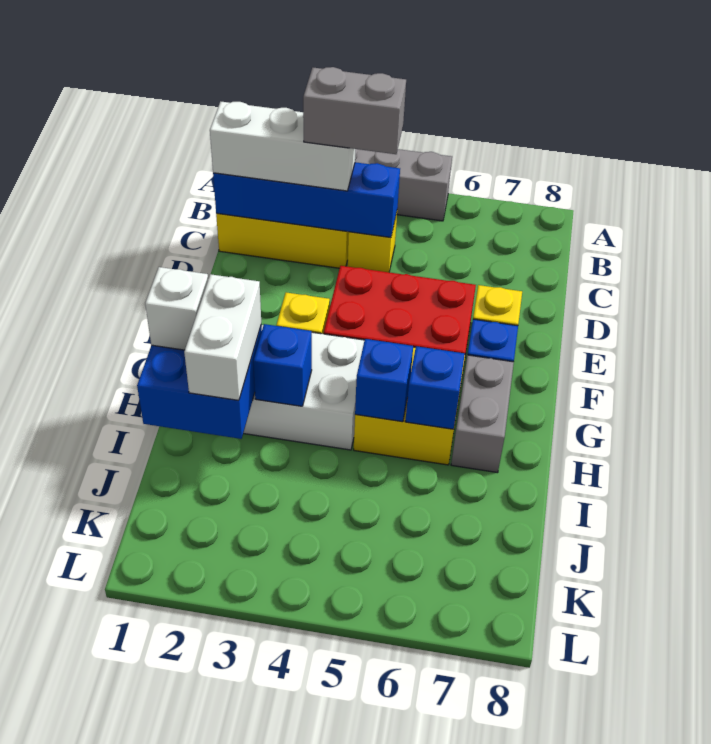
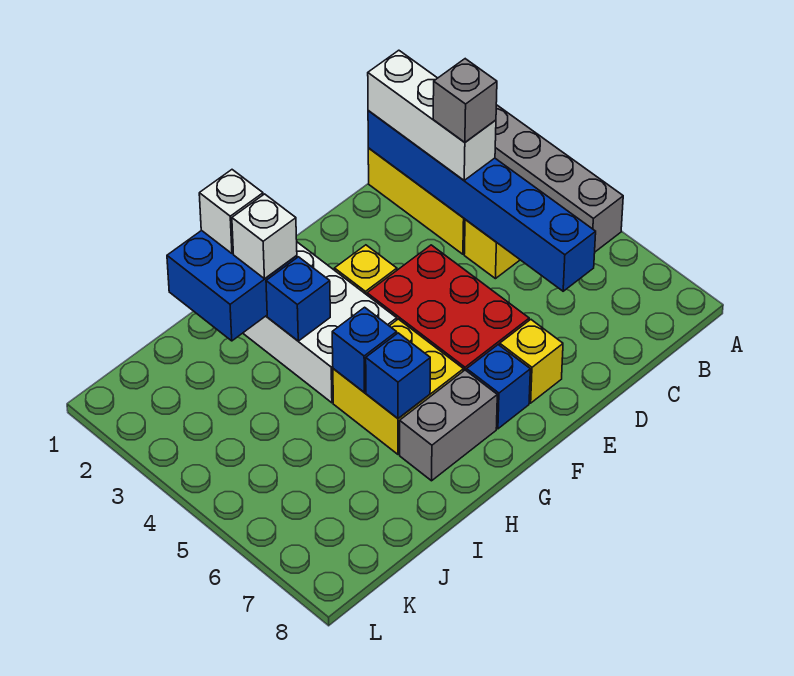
blue 1x4 brick [213,162,400,237] -> blue 1x6 brick [368,111,596,291]
grey 1x2 brick [303,67,406,154] -> grey 1x1 brick [433,59,497,142]
white 1x2 brick [184,274,261,400] -> white 1x1 brick [232,194,297,279]

